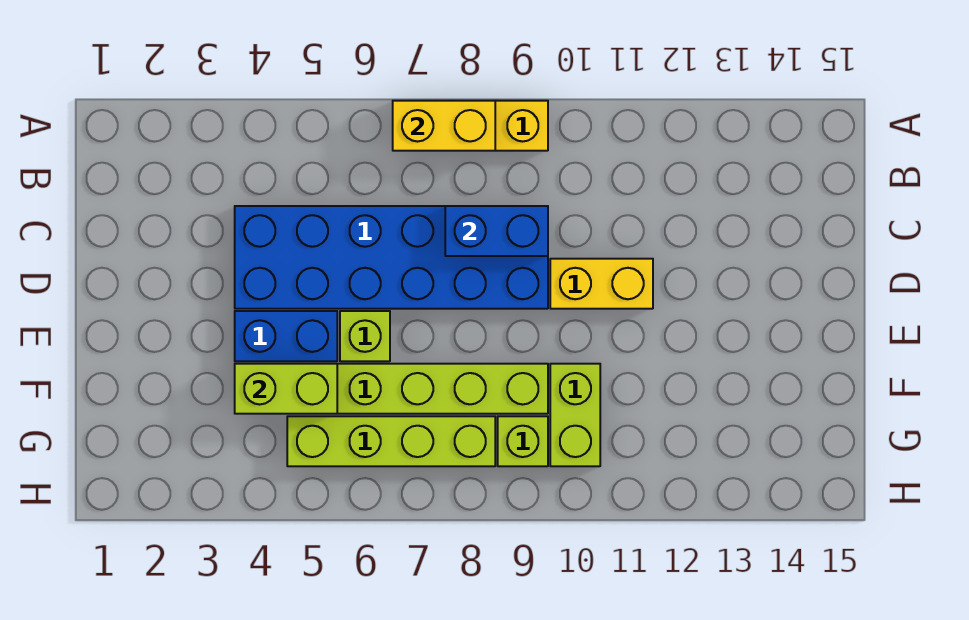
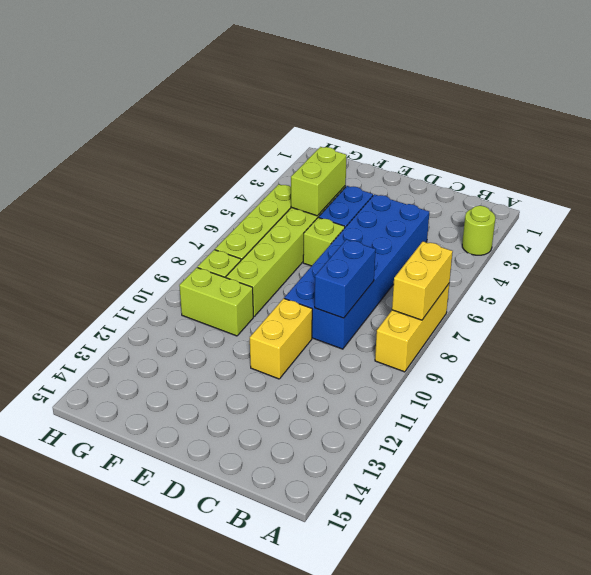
none -> lime 1x1 round brick [462,206,495,255]

